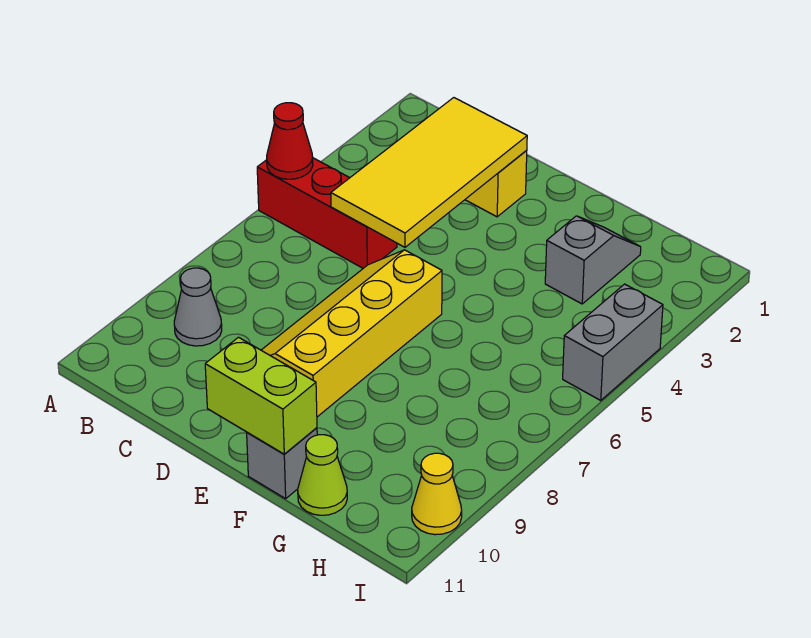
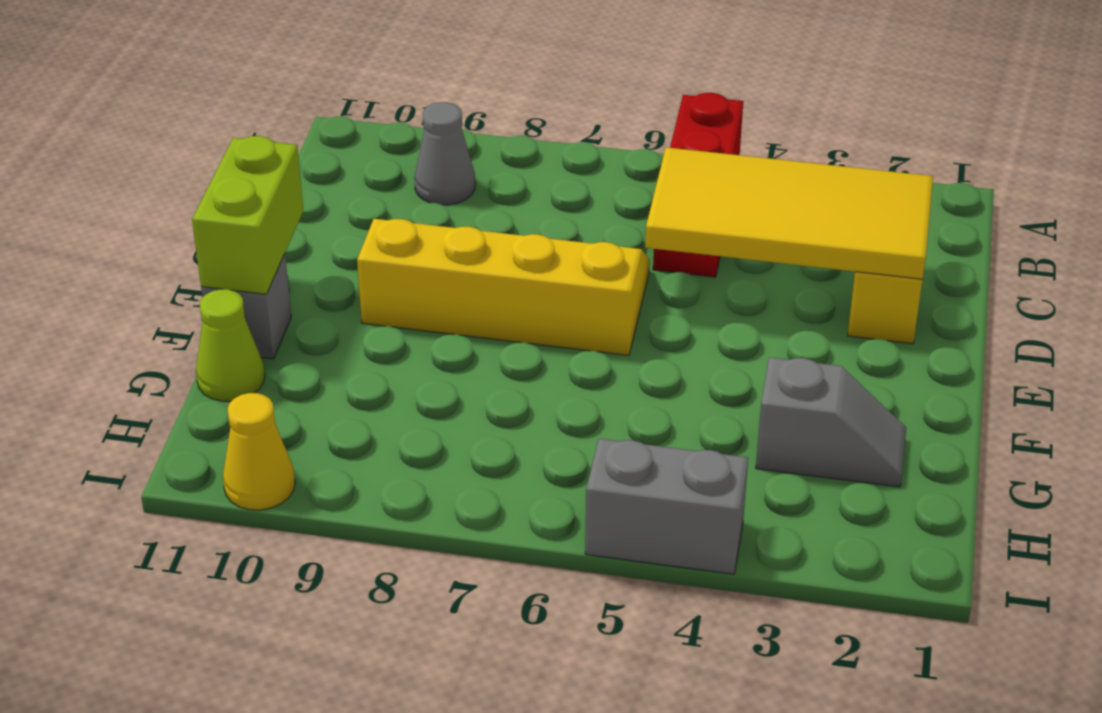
red 1x1 cone [267,103,313,179] -> none

